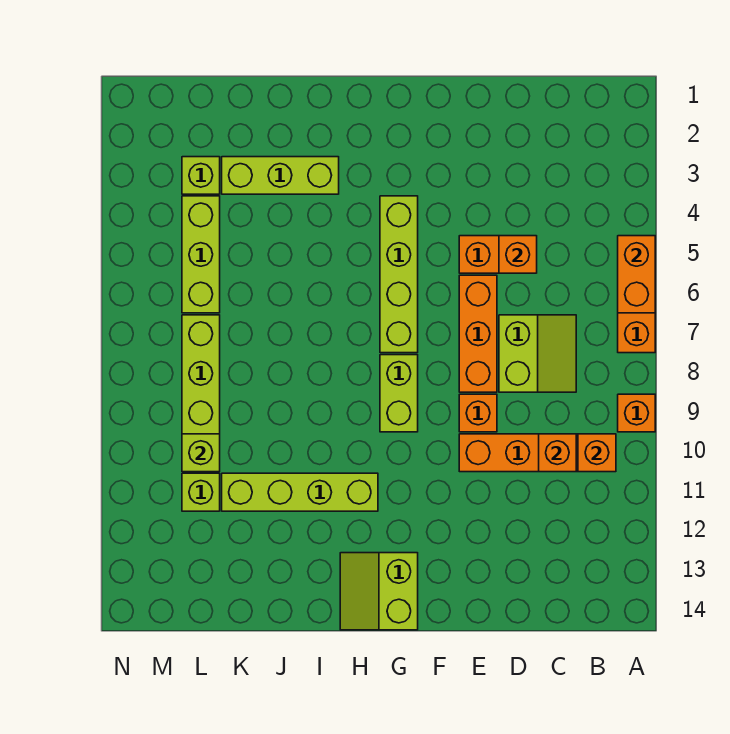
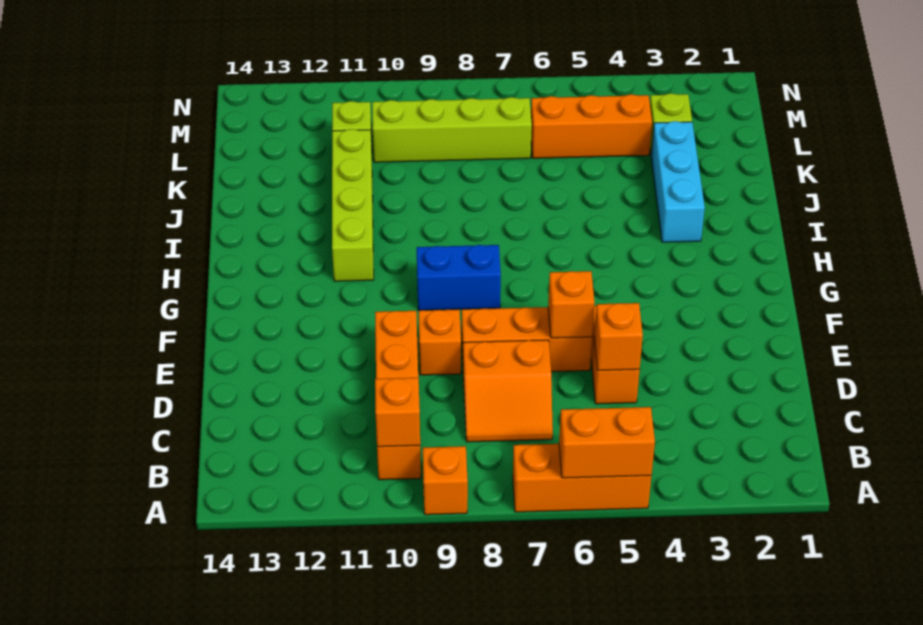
lime 2x2 slope [499,315,576,392] -> orange 2x2 slope [463,340,553,442]
orange 1x1 brick [539,434,576,472] -> orange 1x1 brick moved to [548,271,594,338]
lime 1x4 brick [380,196,418,353] -> none
lime 1x2 brick [380,355,418,432] -> blue 1x2 brick [417,245,501,310]
lime 2x2 slope [340,553,418,630] -> none
lime 1x3 brick [222,157,339,194] -> cyan 1x3 brick [651,121,705,242]
lime 1x3 brick [182,196,220,313] -> orange 1x3 brick [531,94,652,158]
lime 1x1 brick [182,434,220,472] -> none

